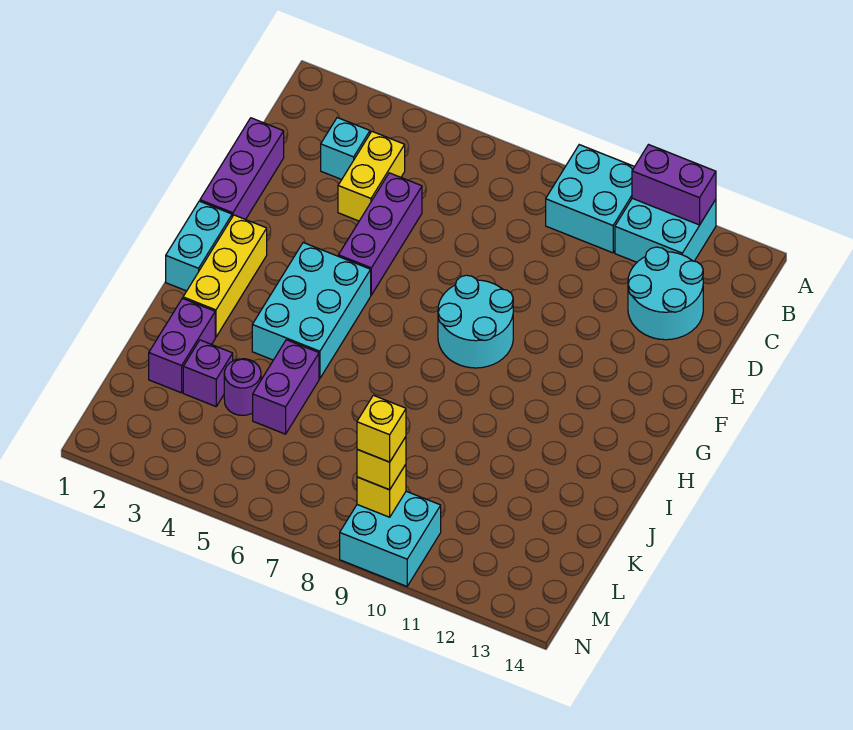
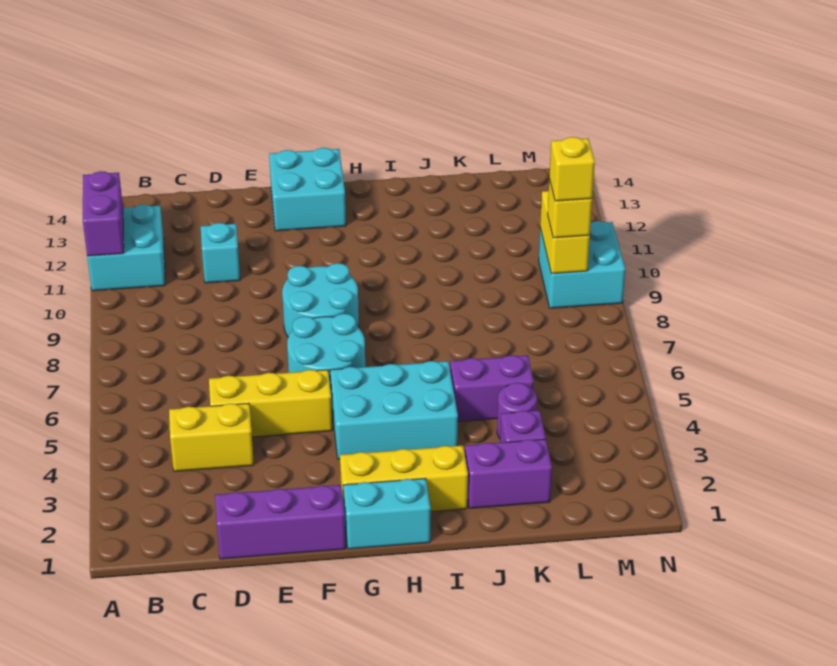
cyan 2x2 brick [546,145,634,253] -> cyan 2x2 brick moved to [269,148,346,231]
cyan 1x1 brick [321,118,370,180] -> cyan 1x1 brick moved to [201,223,240,283]
cyan 2x2 round brick [628,247,703,340] -> cyan 2x2 round brick moved to [287,314,365,390]
purple 1x3 brick [338,173,422,295] -> yellow 1x3 brick [209,370,332,437]
yellow 1x1 brick [357,464,406,517] -> yellow 1x2 brick [540,191,590,274]

